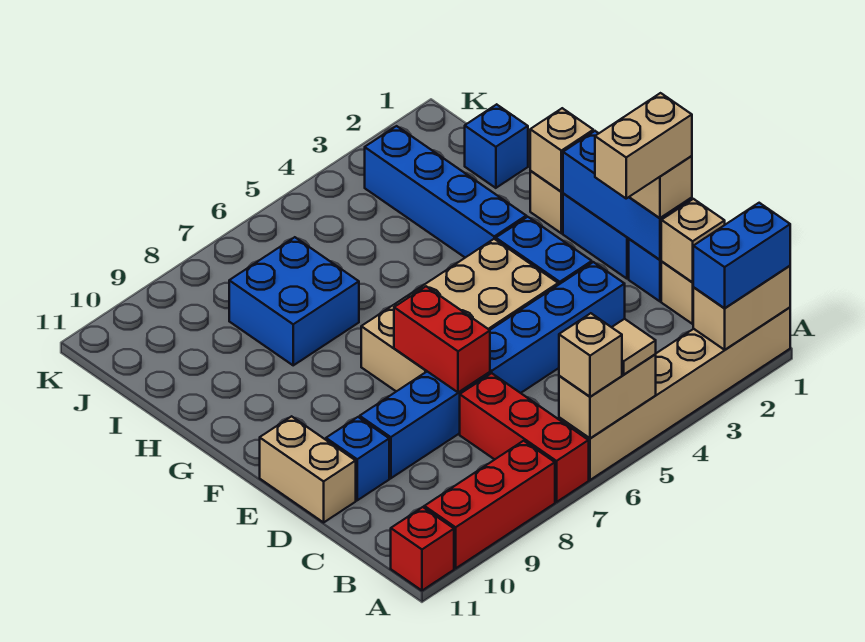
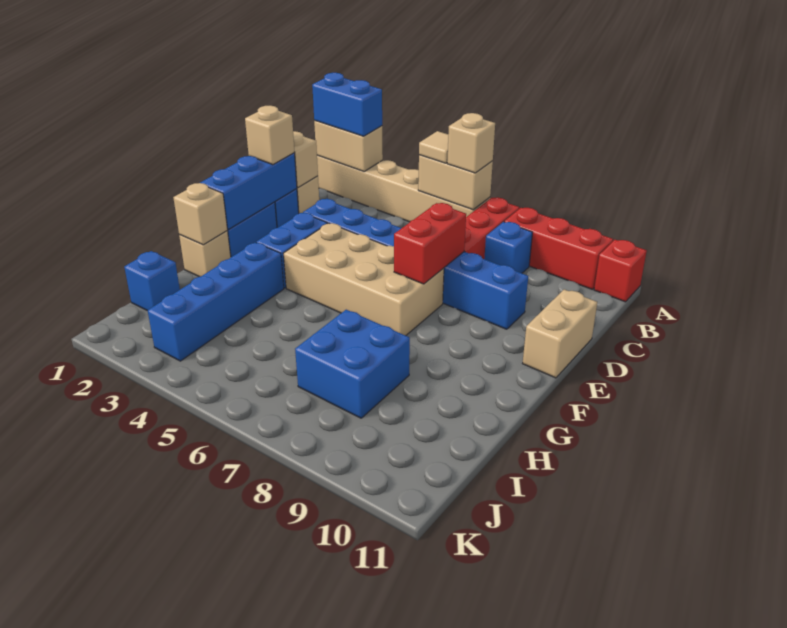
tan 1x2 brick [595,93,692,198] -> none
blue 1x1 brick [326,417,389,500] -> blue 1x1 brick moved to [484,222,533,273]

